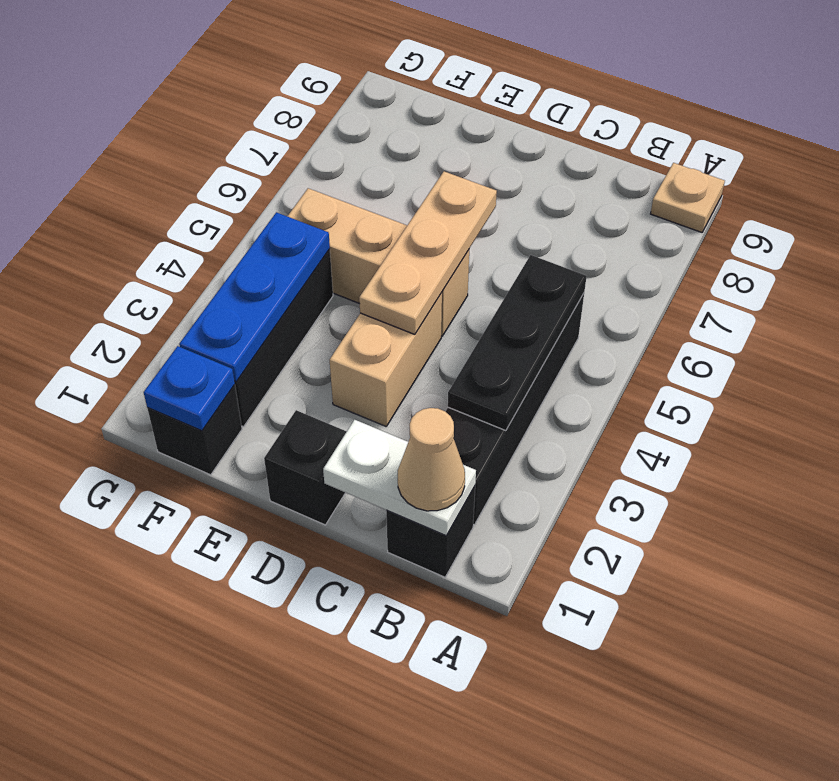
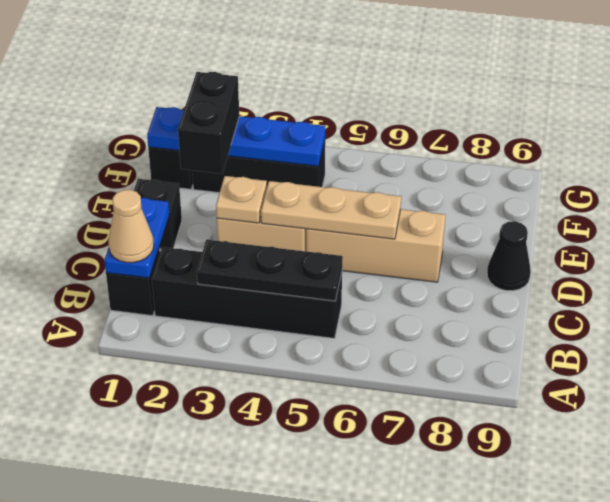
tan 1x1 plate [651,163,725,232] -> tan 1x1 plate moved to [216,176,267,223]
white 1x2 plate [323,420,476,536] -> blue 1x2 plate [104,198,169,278]
tan 1x3 brick [287,188,469,336] -> tan 1x3 brick turned to [306,209,446,282]
none -> black 1x1 cone [487,221,531,291]
none -> black 1x2 brick [178,72,239,174]

